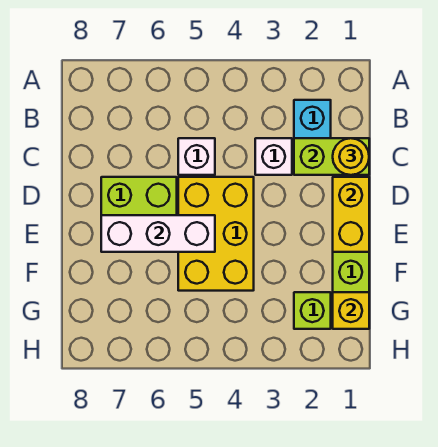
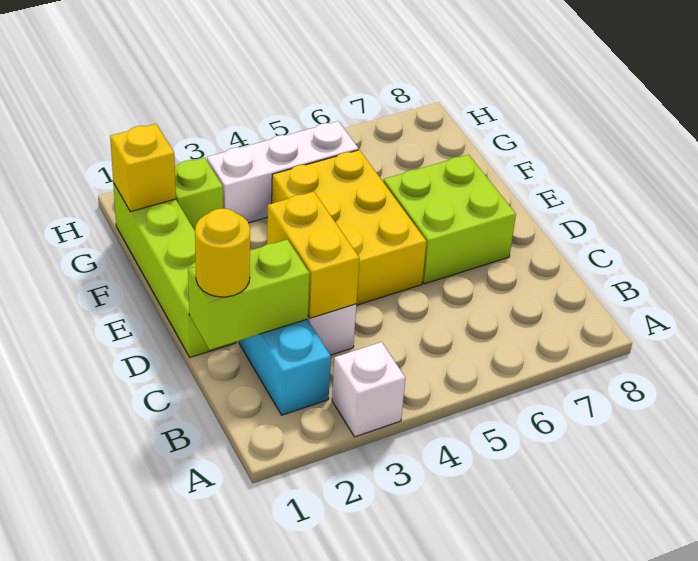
white 1x1 brick [178,138,215,175] -> white 1x1 brick moved to [332,342,405,437]
yellow 1x2 brick [333,177,369,252] -> yellow 1x2 brick moved to [267,192,360,318]
white 1x3 brick [101,215,215,252] -> white 1x3 brick moved to [207,121,359,223]

